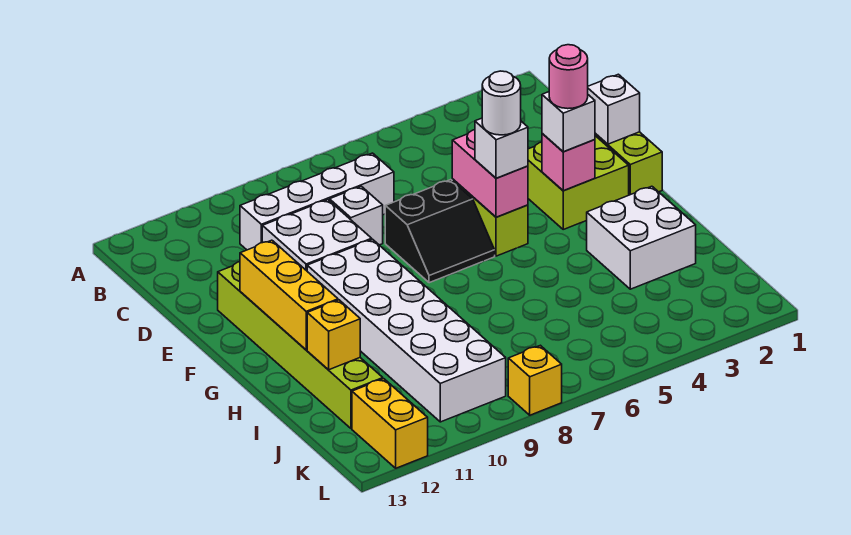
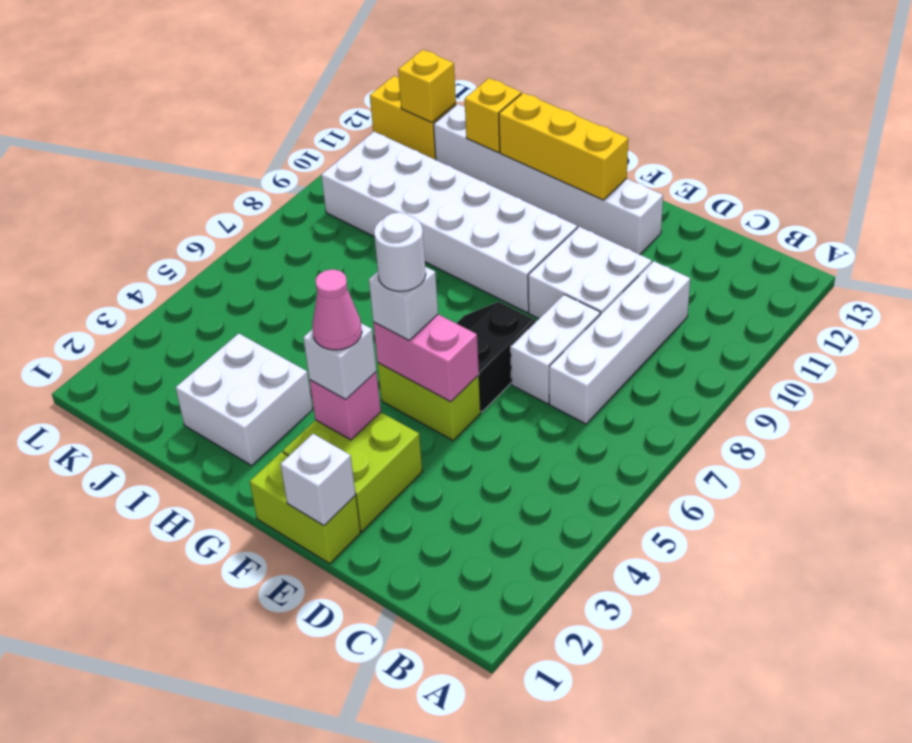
white 1x1 brick [330,186,383,245] -> white 1x2 brick [511,295,600,404]
lime 1x6 brick [218,262,383,429] -> white 1x6 brick [434,104,663,255]
pink 1x1 round brick [549,45,588,109] -> pink 1x1 cone [312,269,362,350]
yellow 1x1 brick [508,345,562,415] -> yellow 1x1 brick moved to [398,50,456,122]

